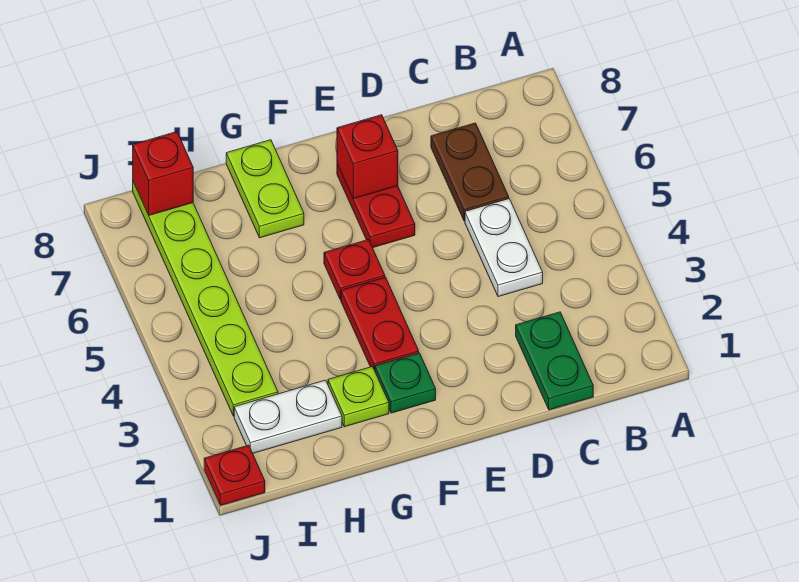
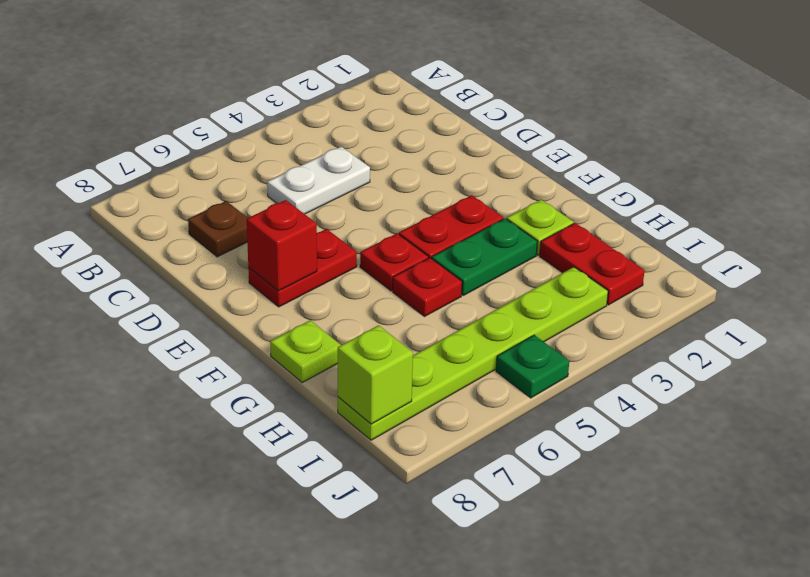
green 1x2 plate [516,312,593,410] -> green 1x2 plate moved to [432,219,537,295]
brown 1x2 plate [431,123,509,221] -> brown 1x1 plate [188,201,248,257]
green 1x1 plate [375,353,436,413] -> green 1x1 plate moved to [496,335,569,398]
lime 1x2 plate [226,140,304,238] -> lime 1x1 plate [270,320,341,382]
white 1x2 plate [234,380,342,453] -> red 1x2 plate [540,223,645,305]
red 1x1 brick [133,132,193,215] -> lime 1x1 brick [338,325,413,424]
red 1x1 plate [204,445,265,505] -> red 1x1 plate moved to [393,258,462,316]

